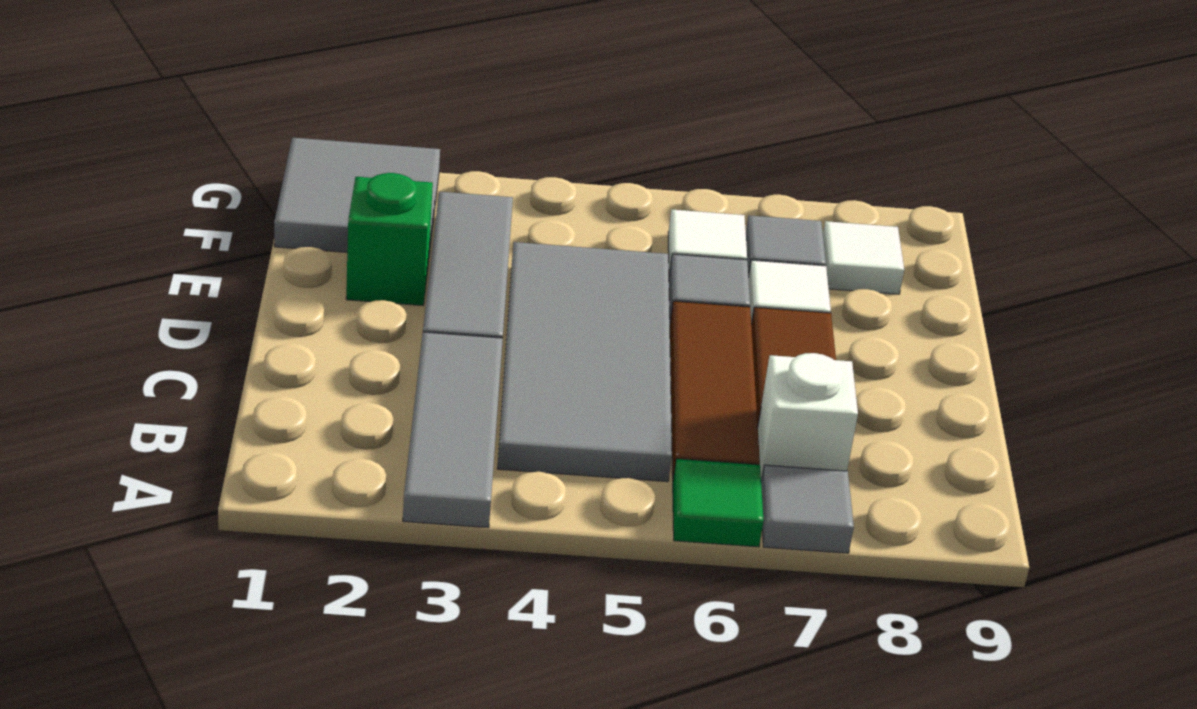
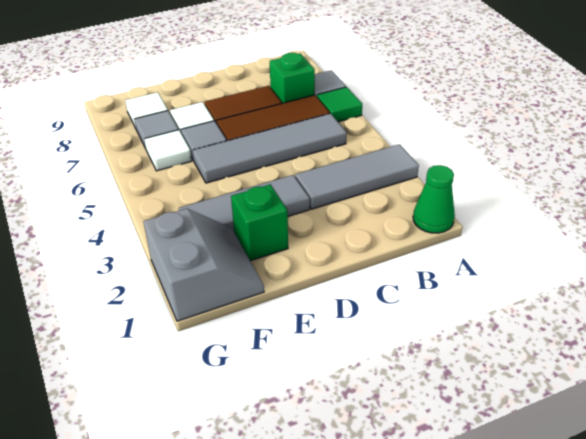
none -> green 1x1 cone [413,165,455,233]
grey 2x4 tile [497,242,672,482] -> grey 1x4 tile [193,113,347,183]
white 1x1 brick [758,353,858,482] -> green 1x1 brick [270,53,315,103]
grey 2x2 tile [274,138,440,254] -> grey 2x2 slope [143,209,264,321]

